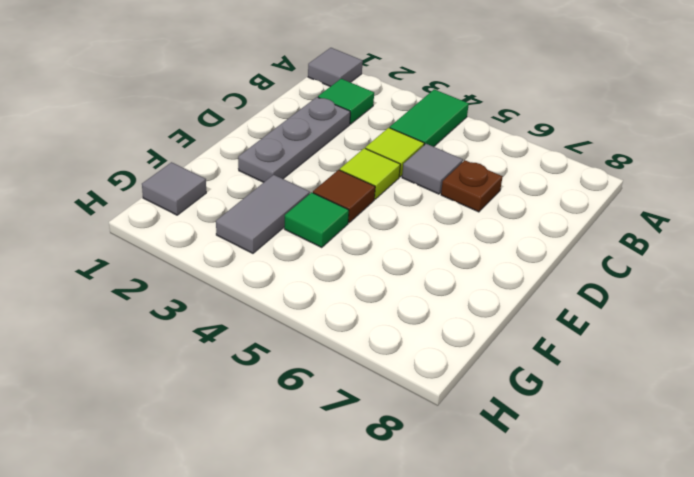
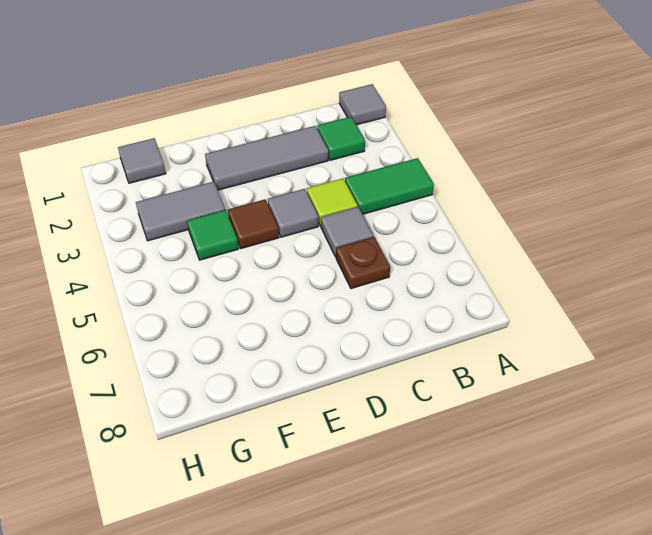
grey 1x3 plate [238,97,350,182] -> grey 1x3 tile [205,126,328,190]
lime 1x1 tile [340,148,400,199] -> grey 1x1 tile [268,189,318,237]

